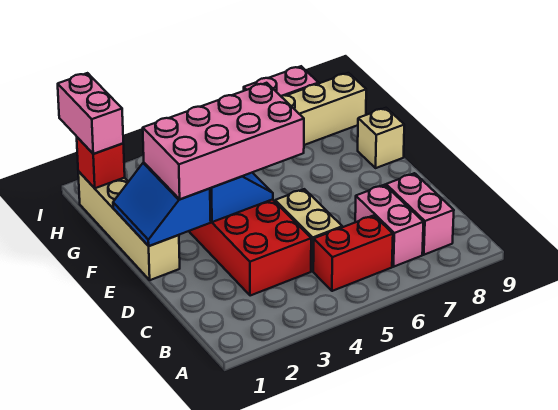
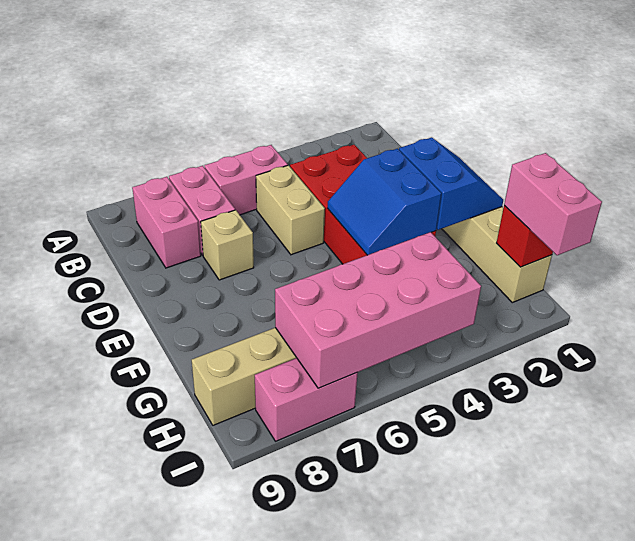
red 1x2 brick [313,215,393,291] -> pink 1x2 brick [205,145,288,215]
pink 2x4 brick [143,83,304,199] -> pink 2x4 brick moved to [275,232,481,388]
tan 1x1 brick [358,108,404,168] -> tan 1x1 brick moved to [201,210,254,280]

